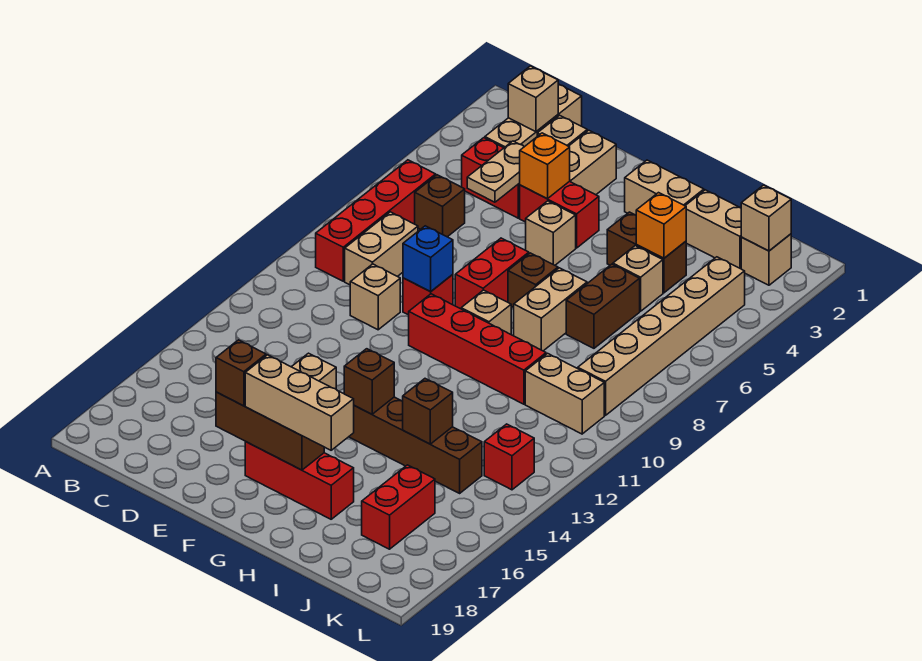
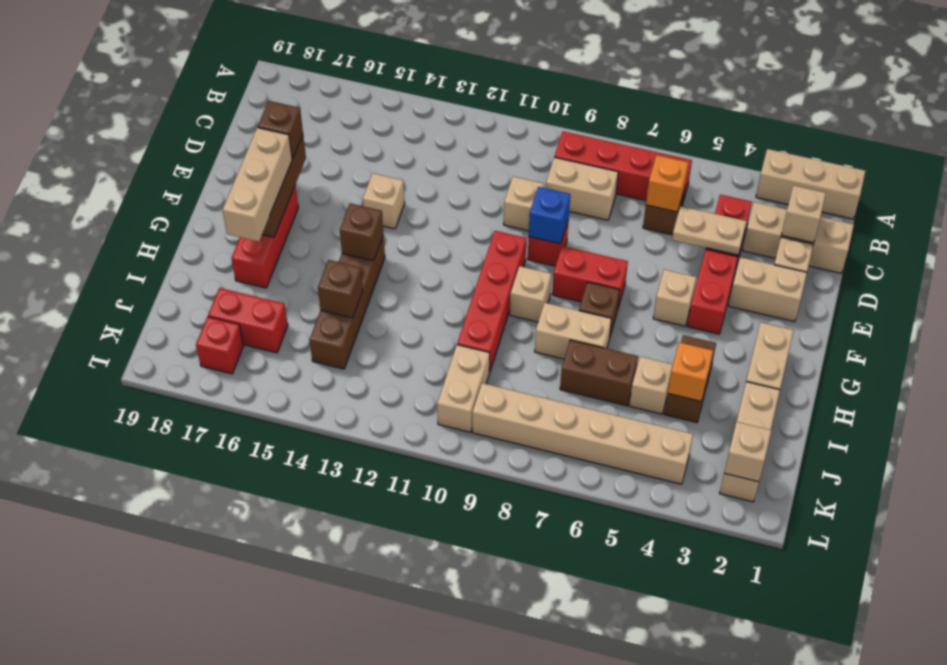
none -> tan 1x3 brick [756,149,866,219]
orange 1x1 brick [520,133,570,199] -> orange 1x1 brick moved to [646,155,689,212]
red 1x1 brick [484,424,534,490] -> red 1x1 brick moved to [196,317,243,374]

